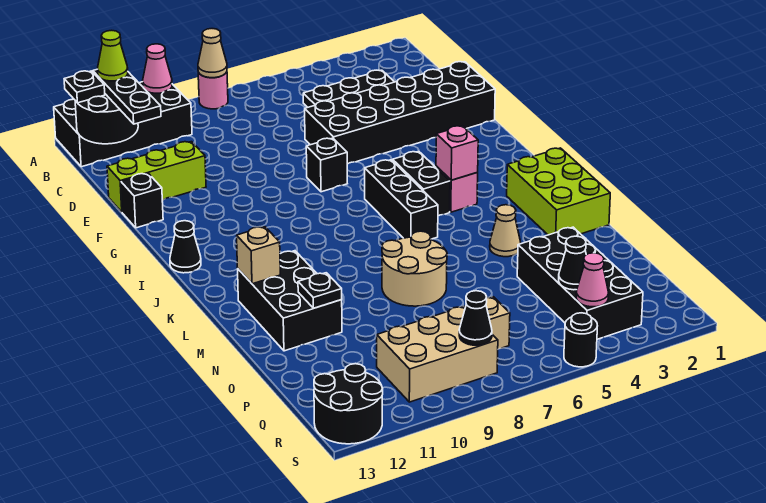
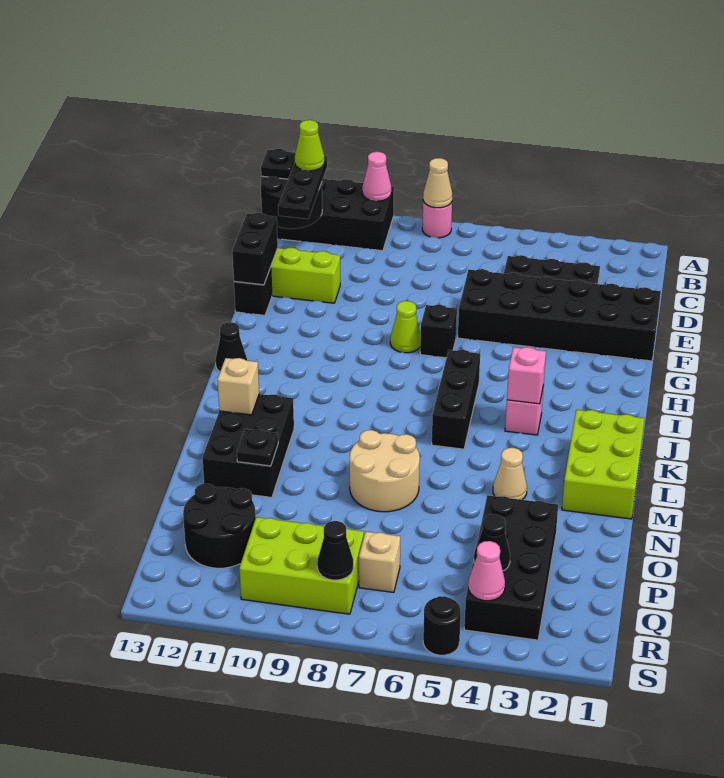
none -> lime 1x1 cone [390,301,421,353]
black 1x2 brick [393,151,450,216] -> black 1x2 brick moved to [232,213,278,285]
tan 2x3 brick [377,306,498,402] -> lime 2x3 brick [239,517,364,614]
black 2x2 round brick [314,364,383,444] -> black 2x2 round brick moved to [183,484,256,568]

